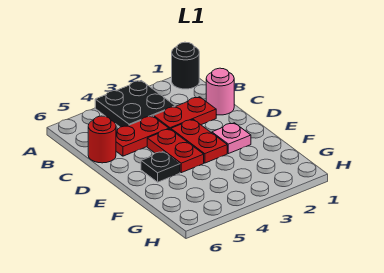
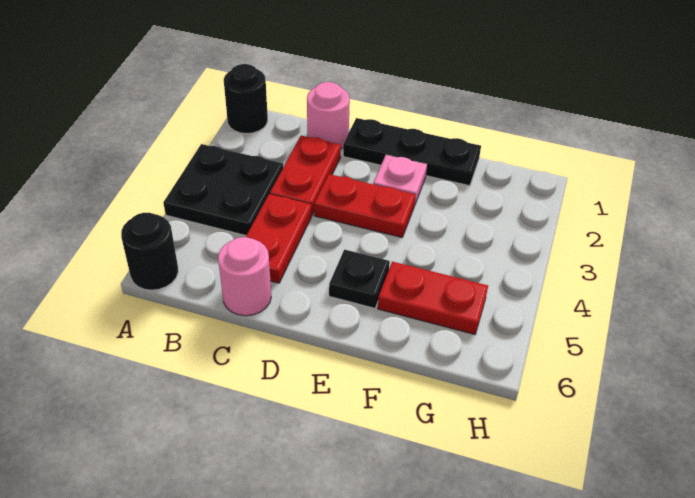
none -> black 1x1 round brick [121,213,178,290]
red 1x1 round brick [88,116,116,163] -> pink 1x1 round brick [218,237,271,316]
none -> black 1x3 plate [343,118,481,186]
red 1x2 plate [147,129,204,173] -> red 1x2 plate moved to [378,262,488,334]

